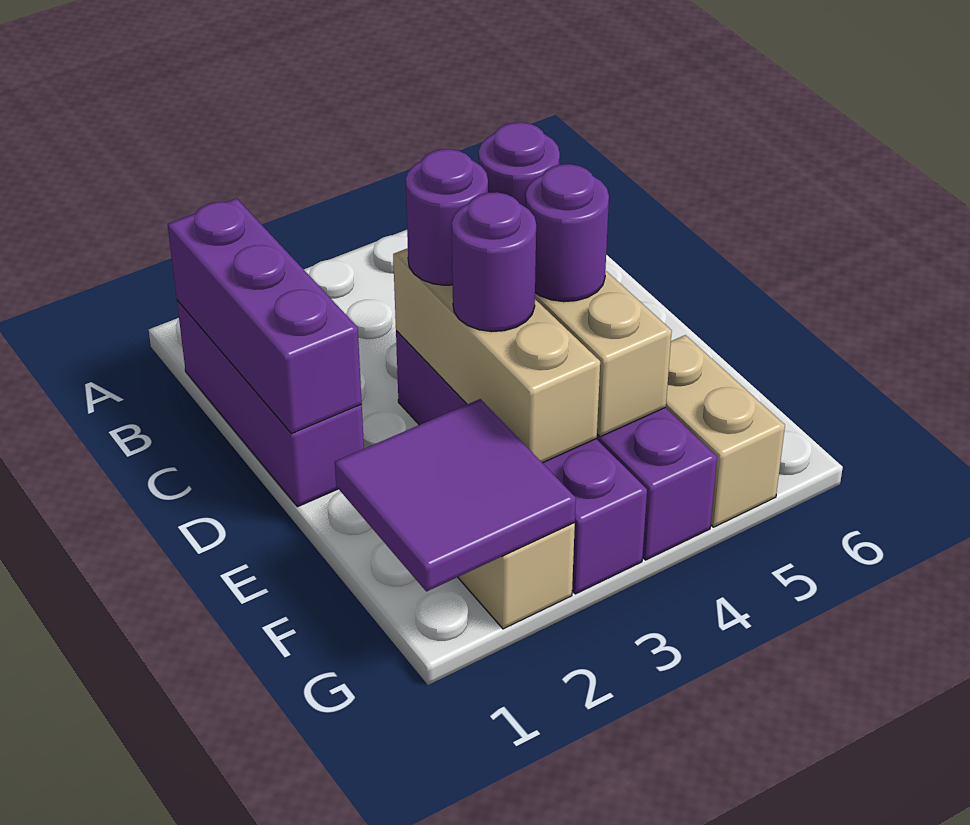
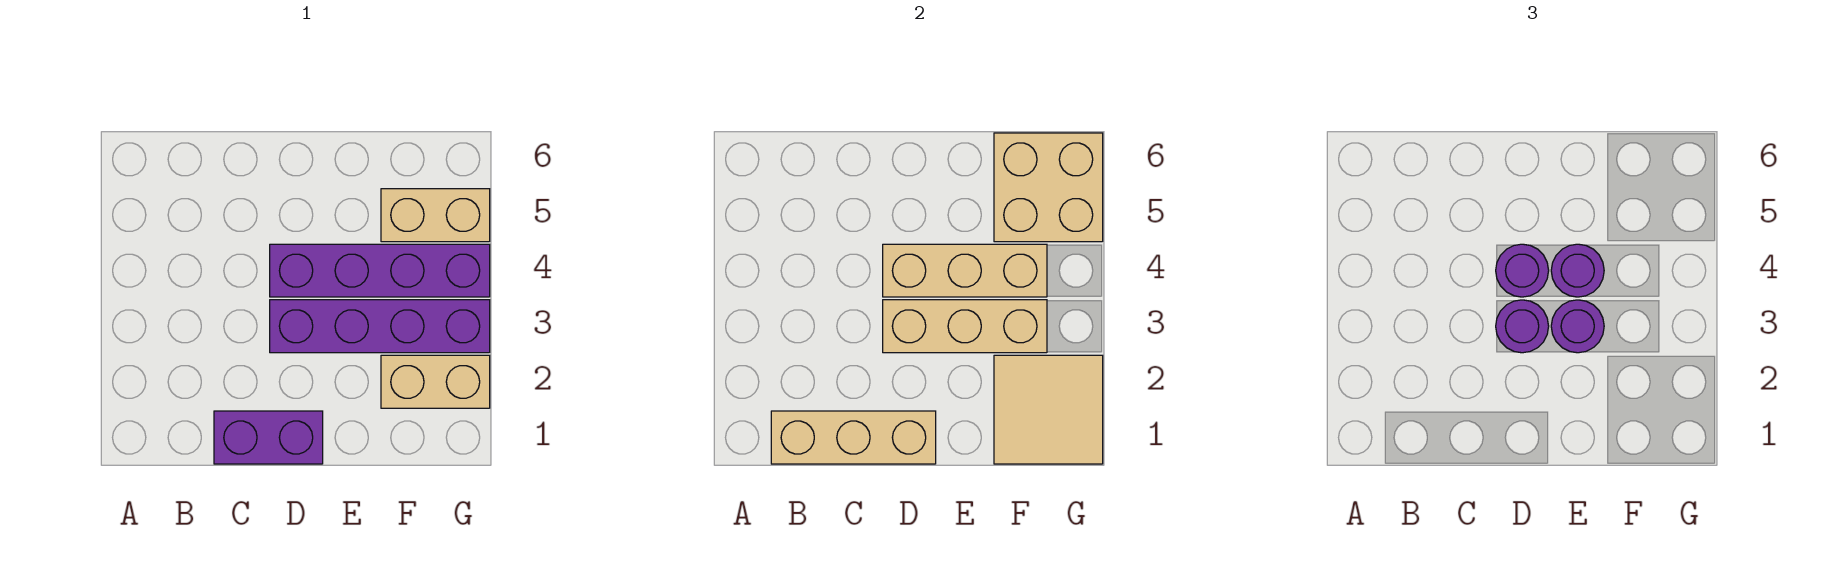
purple 1x3 brick [177,300,364,507] -> purple 1x2 brick [214,411,323,464]
purple 1x3 brick [168,198,362,434] -> tan 1x3 brick [771,411,936,464]
purple 2x2 tile [335,399,576,591] -> tan 2x2 tile [994,355,1103,464]
none -> tan 2x2 brick [994,133,1103,242]

